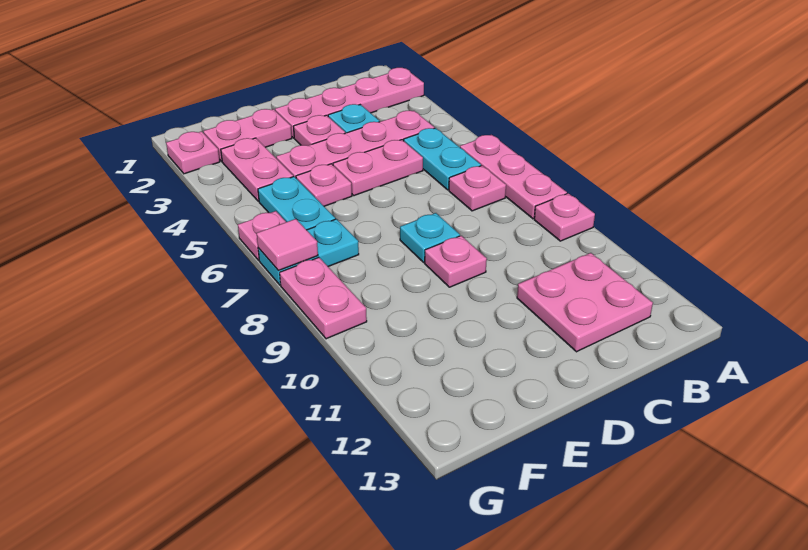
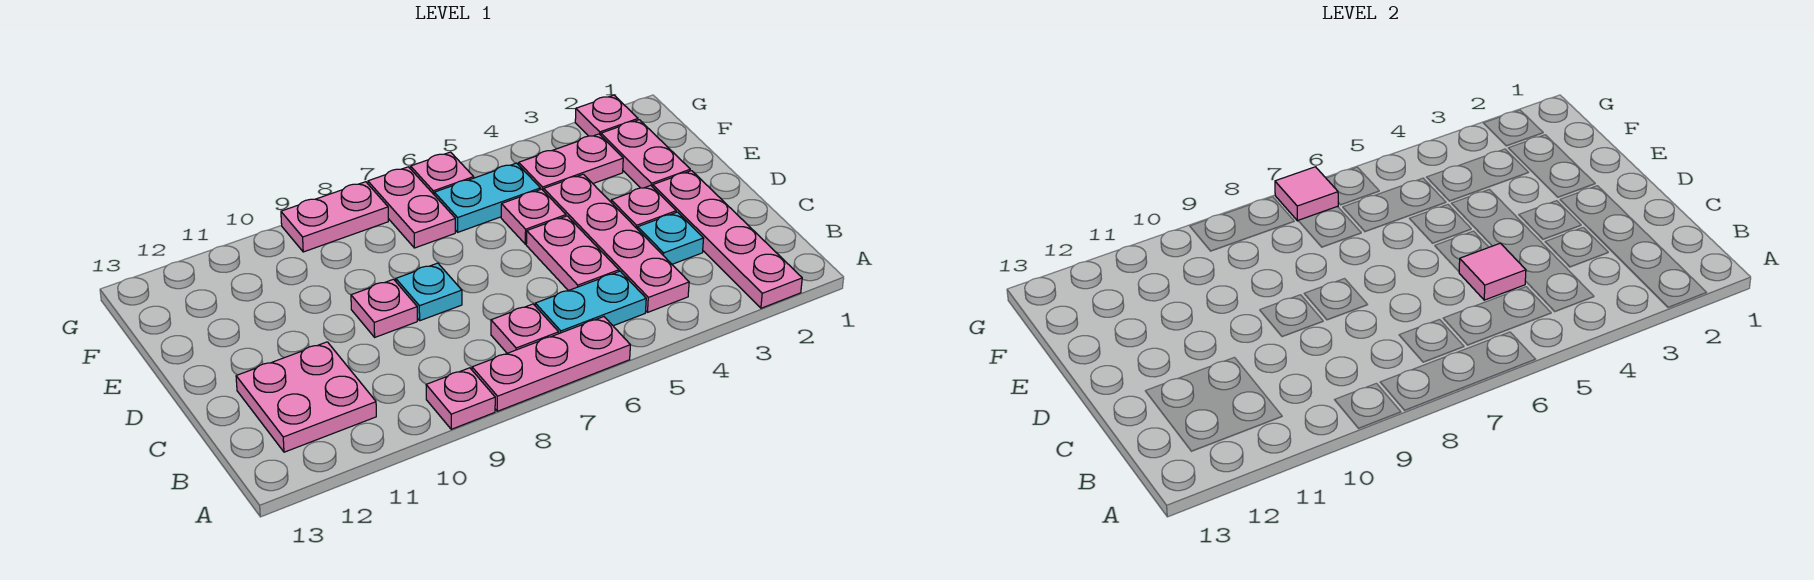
none -> pink 1x1 tile [1459,243,1526,300]
cyan 1x2 plate [258,219,359,285] -> pink 1x2 plate [368,167,455,248]

